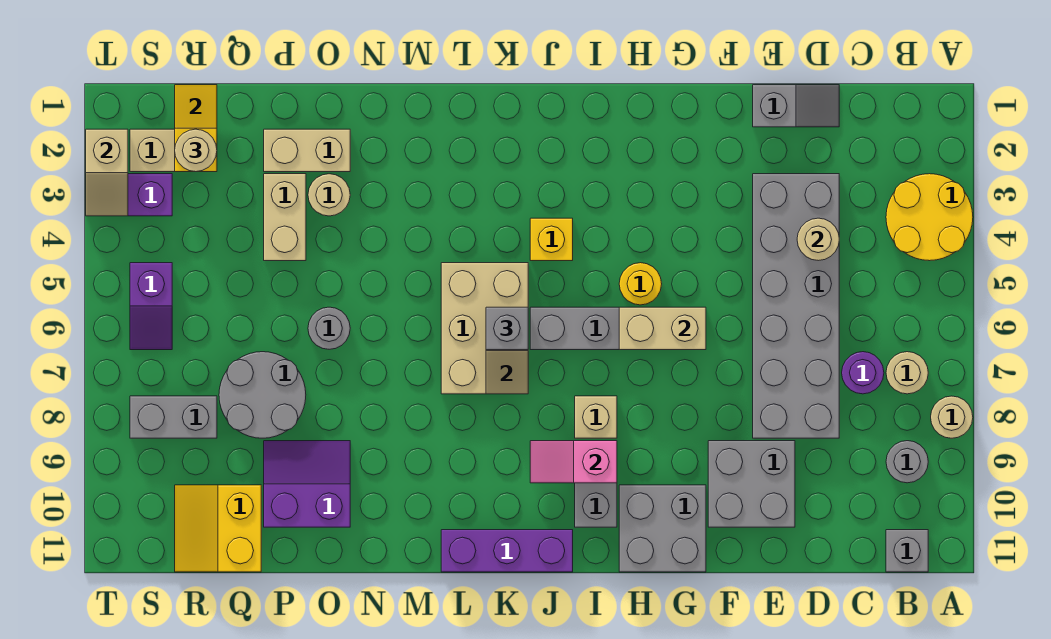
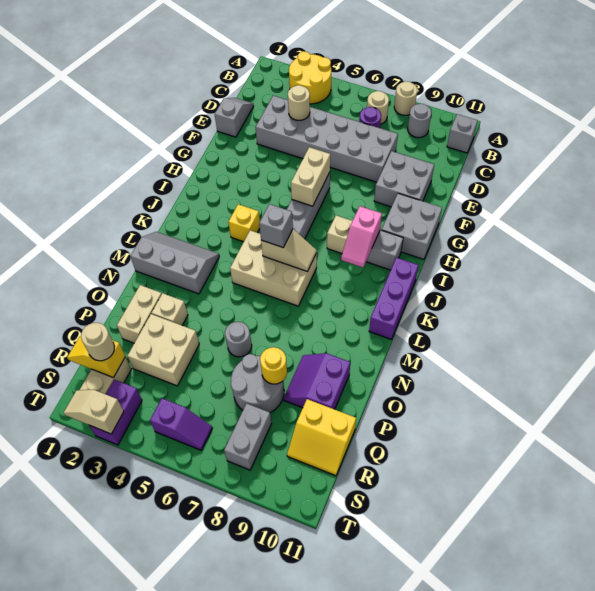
yellow 1x1 round brick [619,263,662,305] -> yellow 1x1 round brick moved to [260,347,287,384]
none -> grey 2x3 slope [130,232,219,294]
tan 1x1 round brick [308,174,350,216] -> tan 1x1 brick [152,293,188,325]
tan 1x2 brick [264,174,306,261] -> tan 2x2 brick [128,314,199,386]
tan 1x2 slope [86,129,128,216] -> tan 1x2 slope turned to [64,390,124,434]

